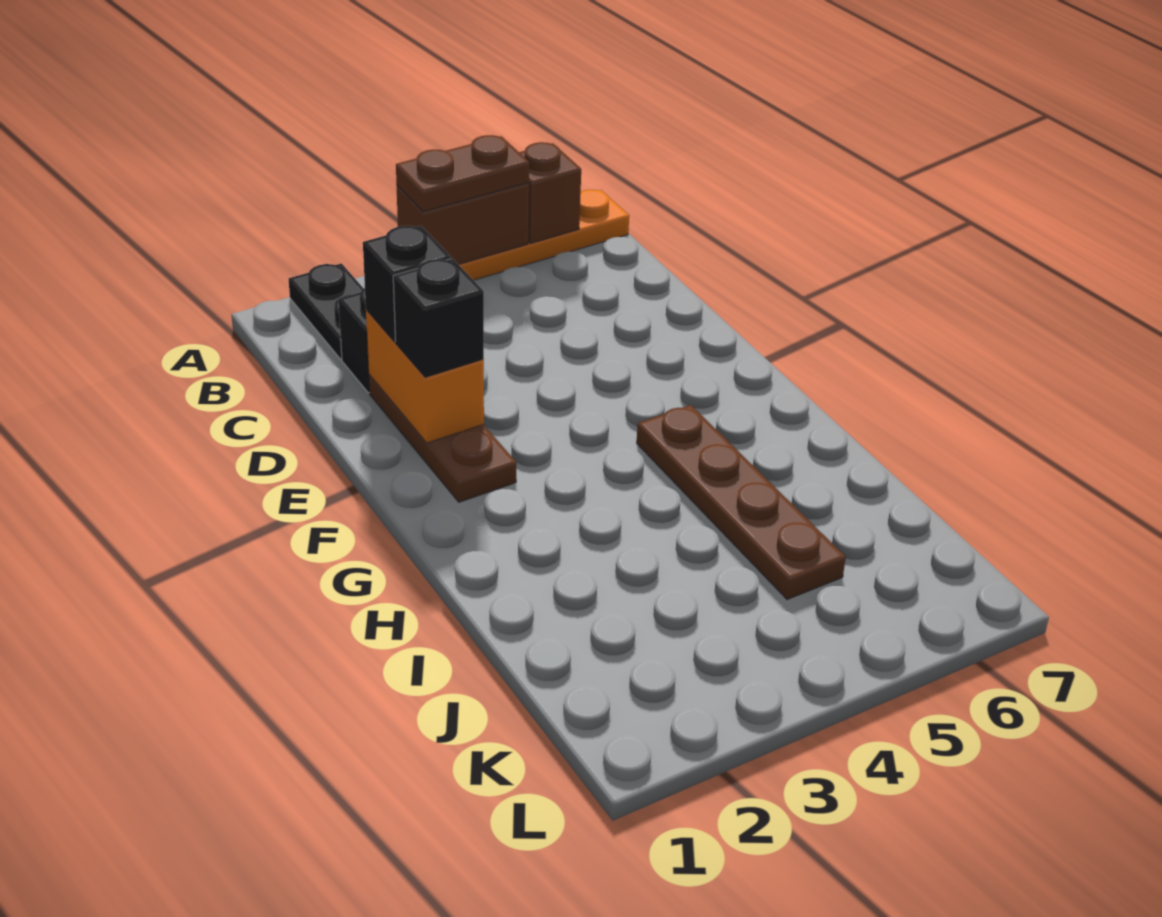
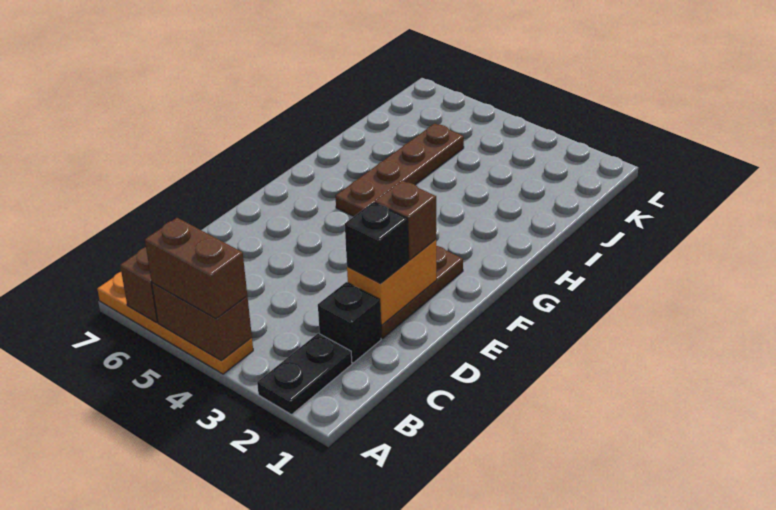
brown 1x2 plate [396,135,529,212] -> brown 1x2 brick [145,218,247,319]
black 1x1 brick [393,258,484,377] -> brown 1x1 brick [375,181,436,260]

